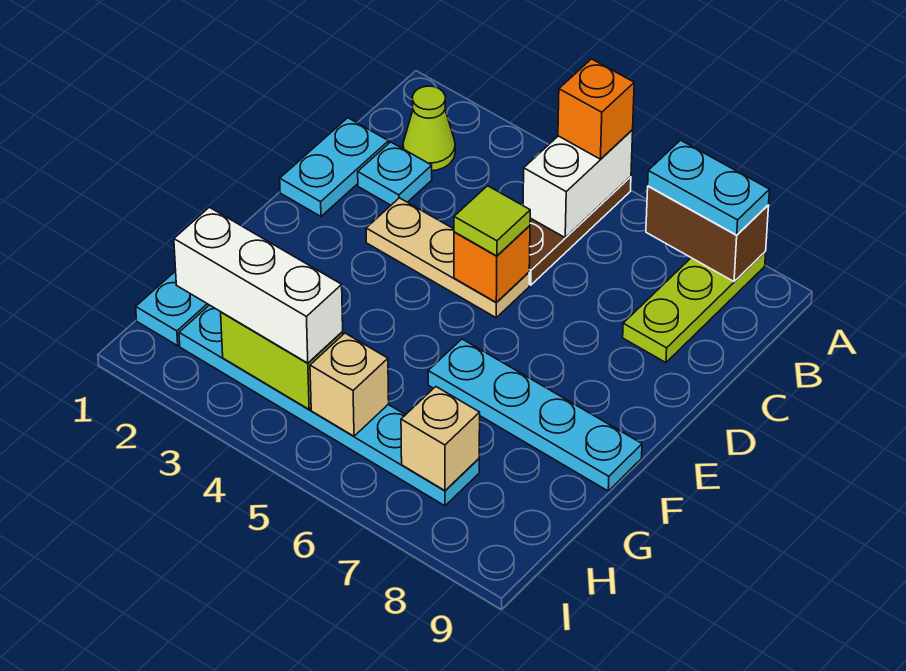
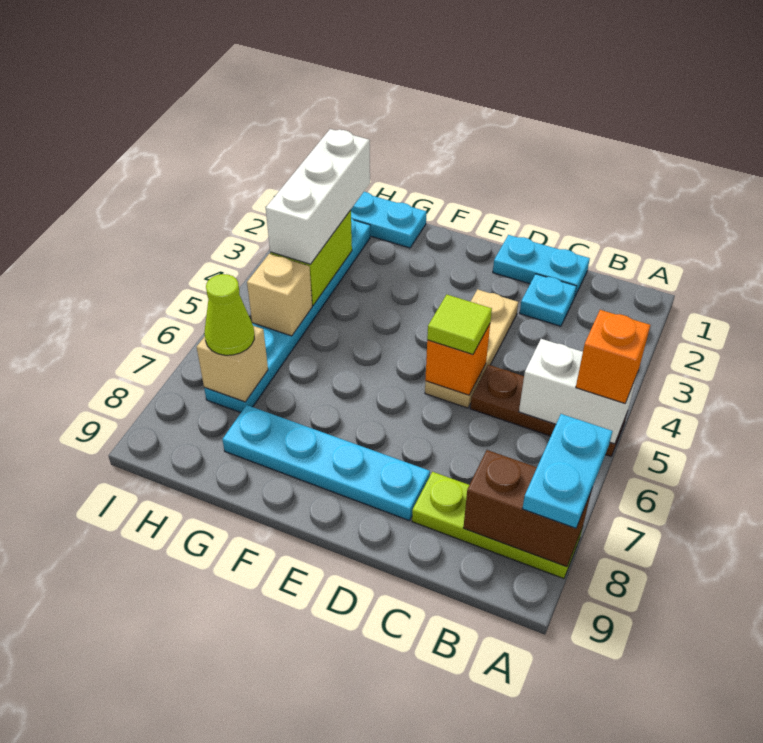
brown 1x2 brick [646,186,769,281] -> brown 1x2 brick turned to [463,450,592,567]
lime 1x1 cone [403,86,455,171] -> lime 1x1 cone moved to [204,274,254,355]
cyan 1x4 plate [428,339,642,491] -> cyan 1x4 plate turned to [222,405,430,521]

